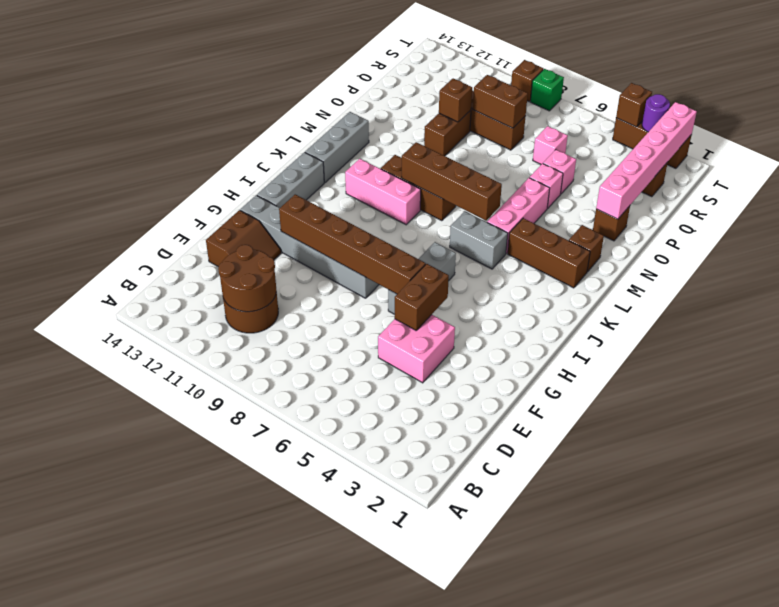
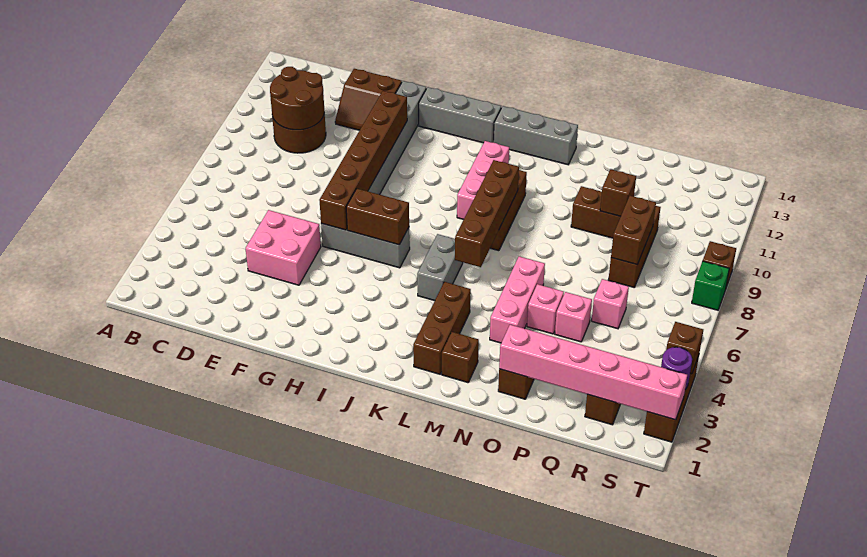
brown 1x2 brick [395,264,449,330] -> brown 1x2 brick moved to [346,189,409,245]
pink 1x3 brick [487,178,550,253] -> pink 1x3 brick turned to [490,256,545,343]

